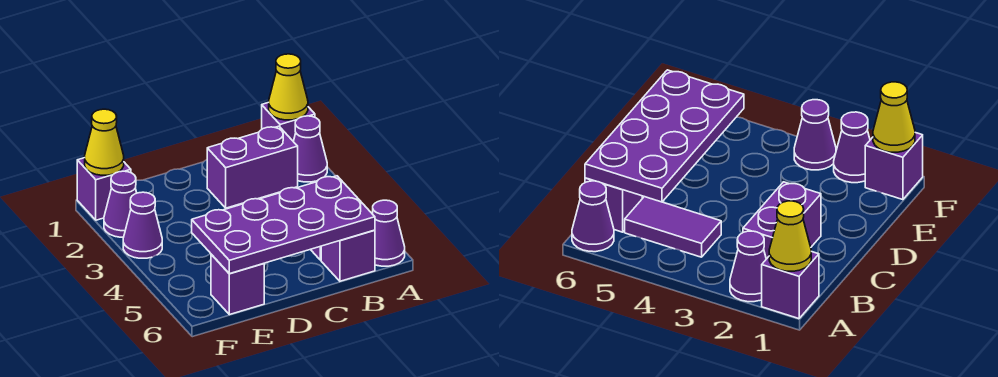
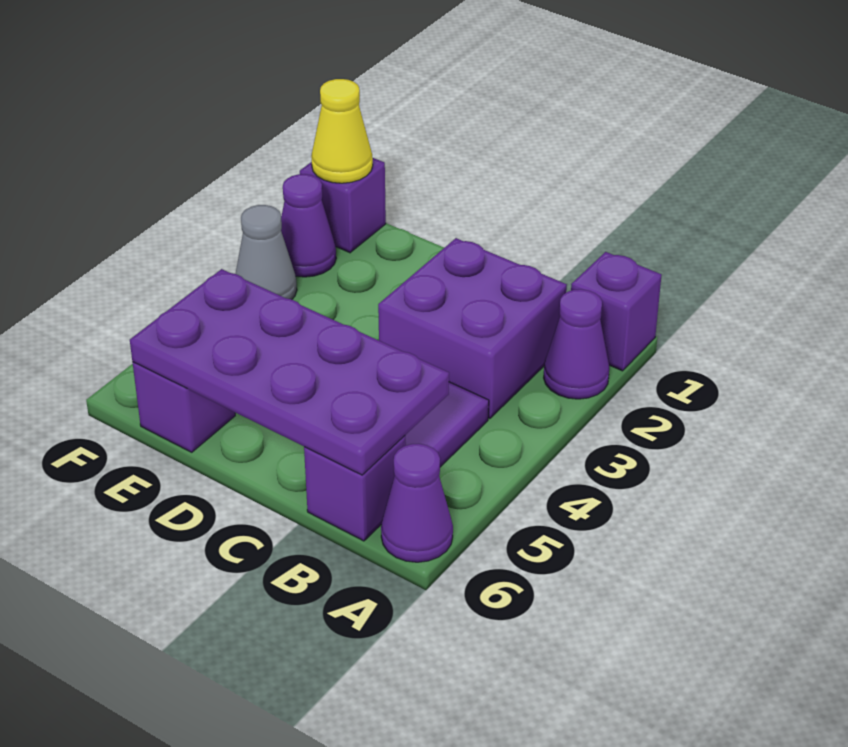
yellow 1x1 cone [269,54,308,120] -> none
purple 1x2 brick [207,126,298,208] -> purple 2x2 brick [378,238,567,419]
purple 1x1 cone [123,192,162,258] -> grey 1x1 cone [236,205,297,299]

